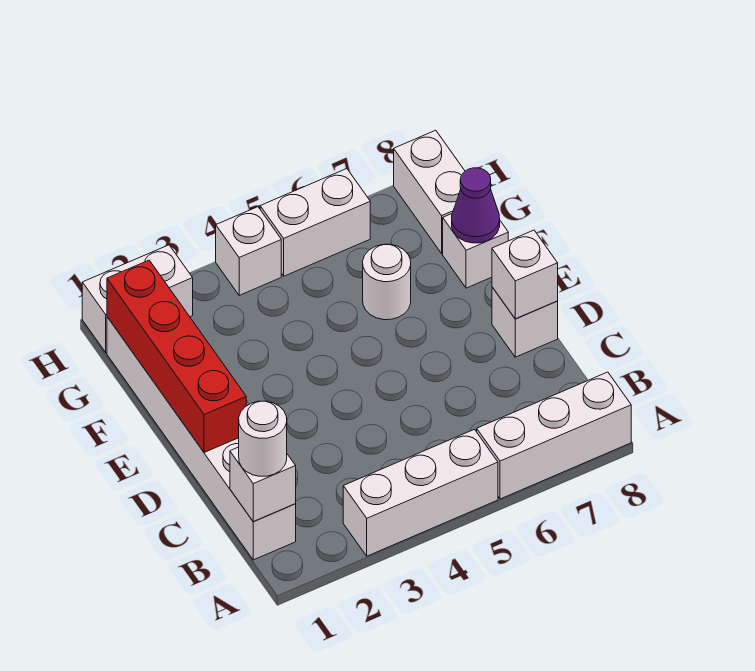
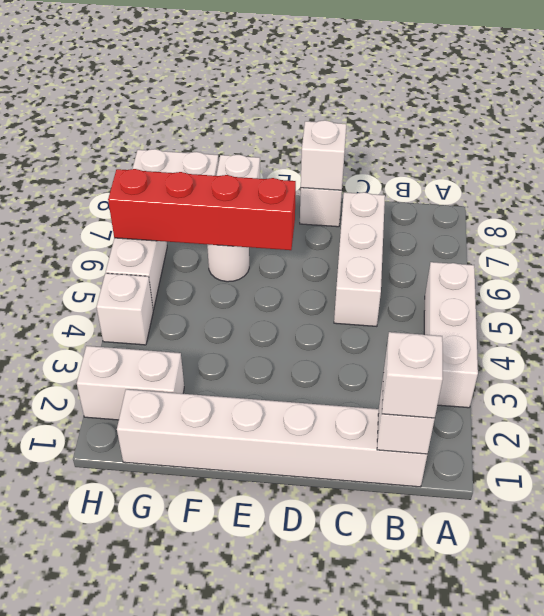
white 1x3 brick [477,372,631,499] -> white 1x3 brick moved to [334,192,385,326]
white 1x1 round brick [239,401,287,476] -> white 1x1 brick [382,332,443,418]
red 1x4 brick [107,260,246,452] -> red 1x4 brick moved to [108,169,296,250]
purple 1x1 cone [452,168,500,243] -> none
white 1x2 brick [82,245,193,353] -> white 1x2 brick turned to [77,346,184,420]

